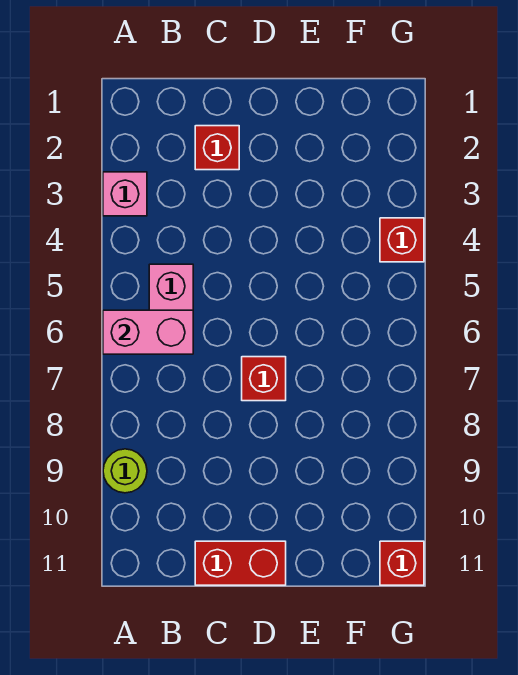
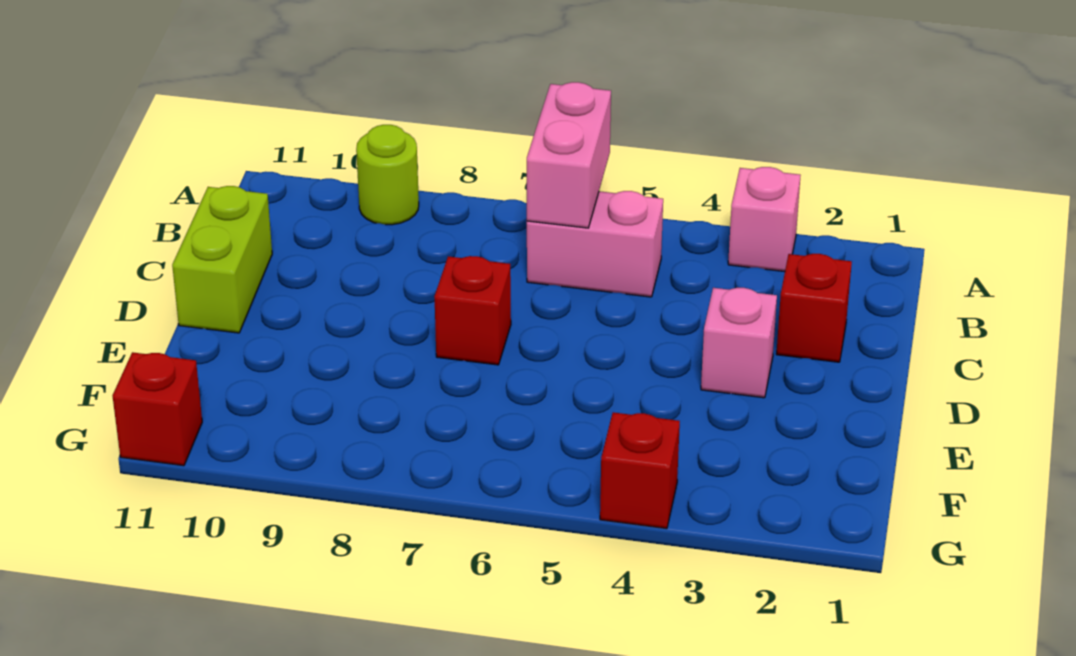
red 1x2 brick [195,541,286,585] -> lime 1x2 brick [172,186,272,333]
none -> pink 1x1 brick [701,288,777,398]

